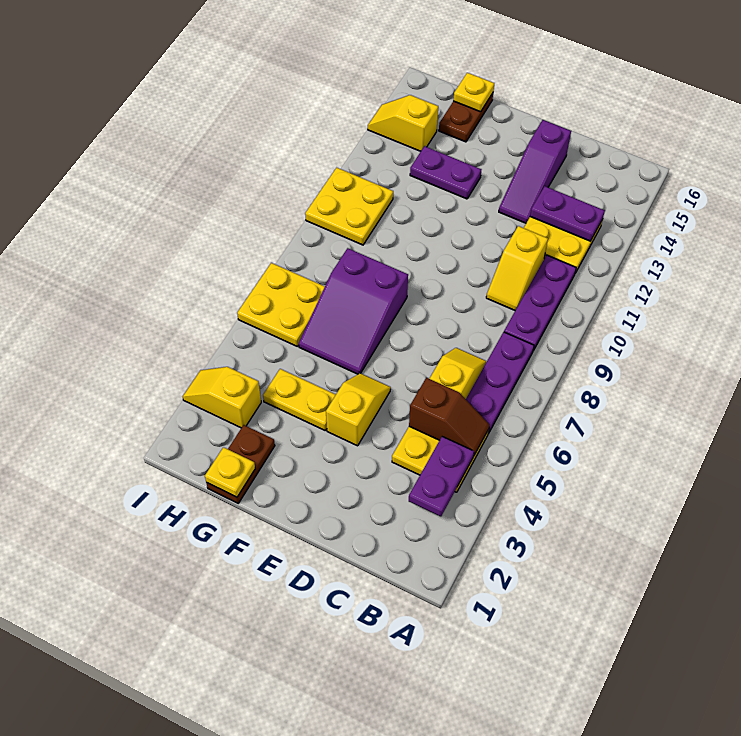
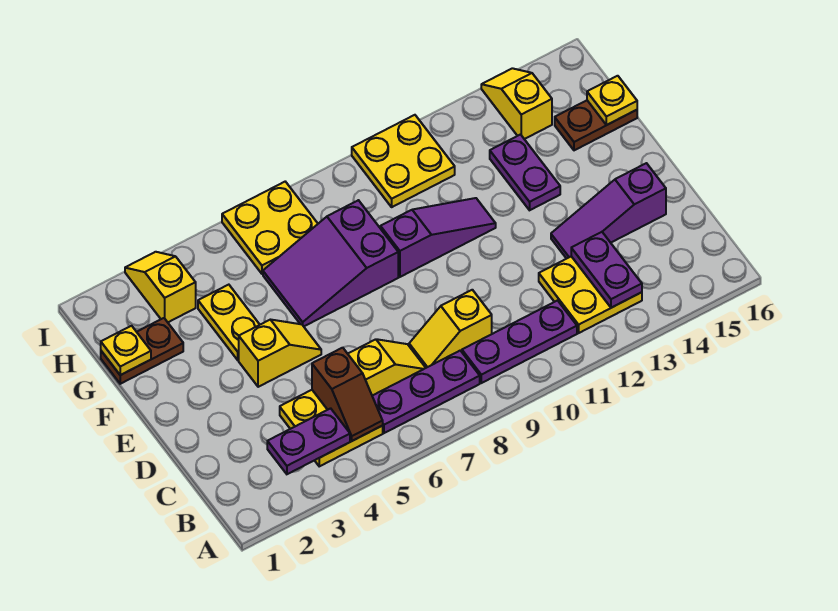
yellow 1x2 slope [486,226,548,310] -> yellow 1x2 slope moved to [409,290,492,368]
none -> purple 1x3 slope [380,198,496,277]

